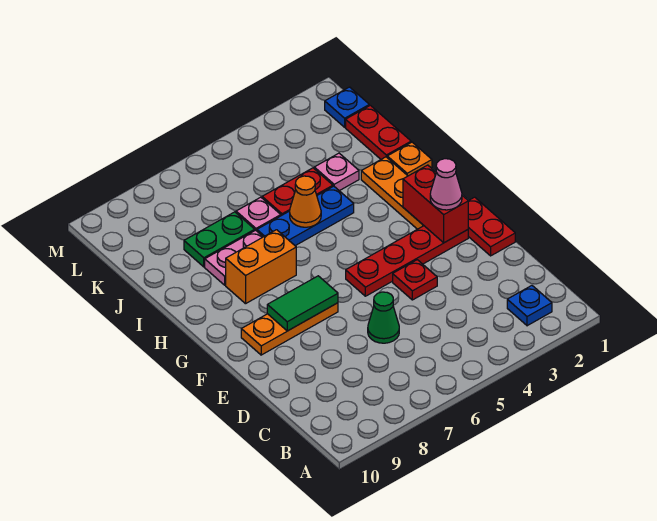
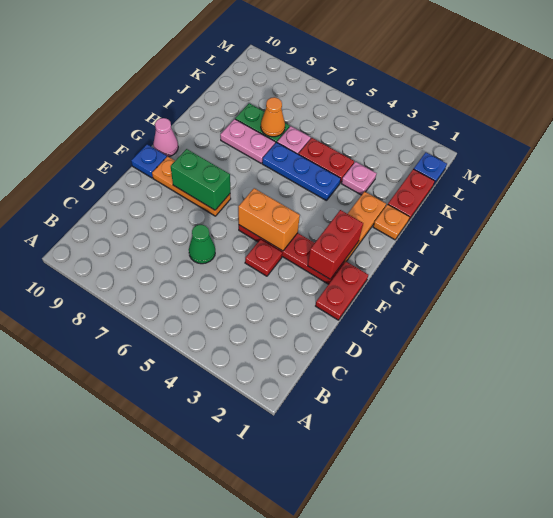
blue 1x1 plate [507,286,552,326] -> blue 1x1 plate moved to [131,144,167,178]
pink 1x1 cone [430,159,462,210] -> pink 1x1 cone moved to [153,118,178,157]
green 1x2 tile [267,276,338,331] -> green 1x2 brick [171,149,230,210]
orange 1x2 brick [226,230,296,304] -> orange 1x2 brick moved to [238,188,300,251]
orange 1x1 cone [290,176,321,227] -> orange 1x1 cone moved to [261,97,285,137]

